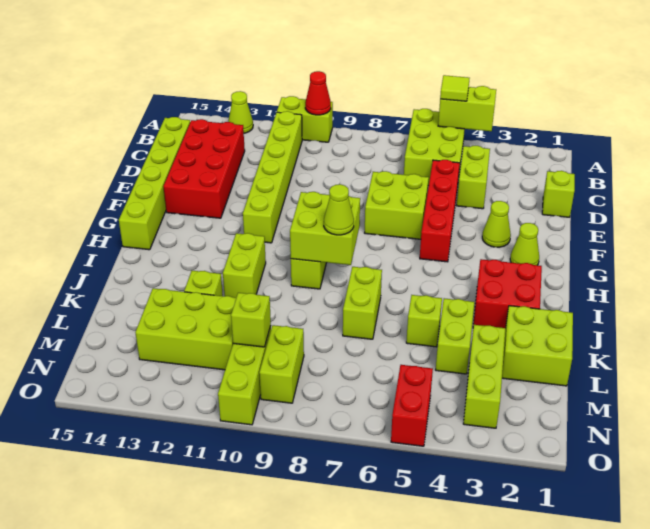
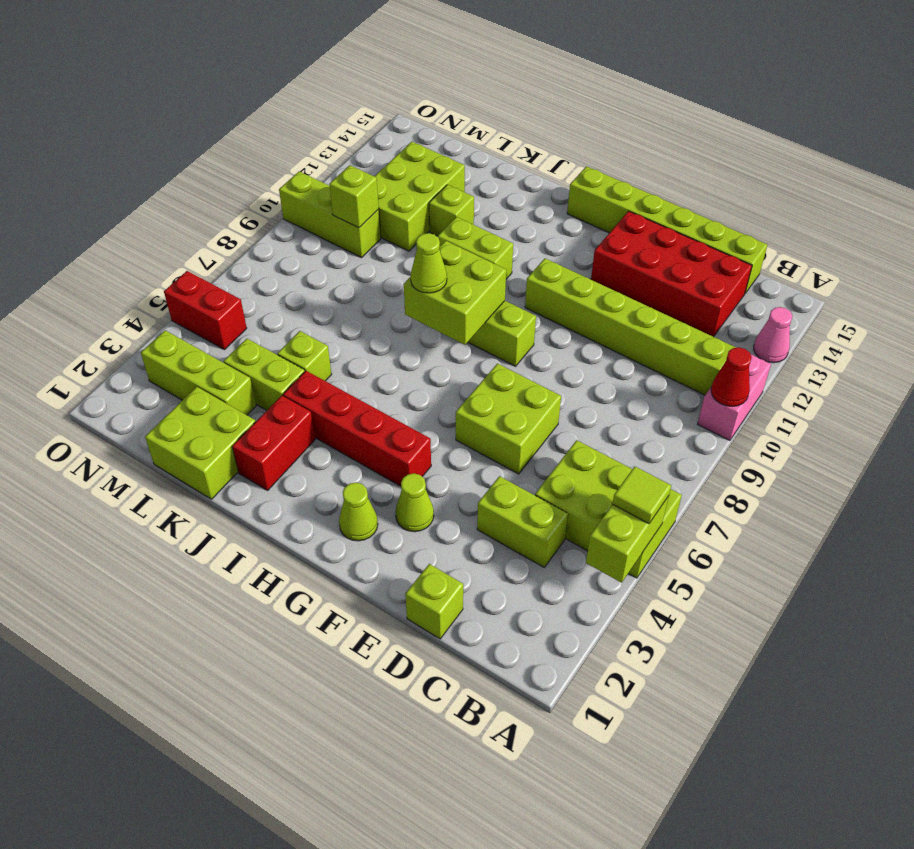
lime 1x2 brick [277,96,333,142] -> pink 1x2 brick [698,355,771,440]
lime 1x1 cone [228,91,253,133] -> pink 1x1 cone [754,307,792,363]
red 1x4 brick [420,160,460,262] -> red 1x4 brick moved to [283,371,431,486]
red 2x2 brick [473,259,542,328] -> red 1x2 brick [232,396,315,490]
lime 1x2 brick [343,267,382,339] -> none
lime 1x2 brick [259,325,304,403] -> none

